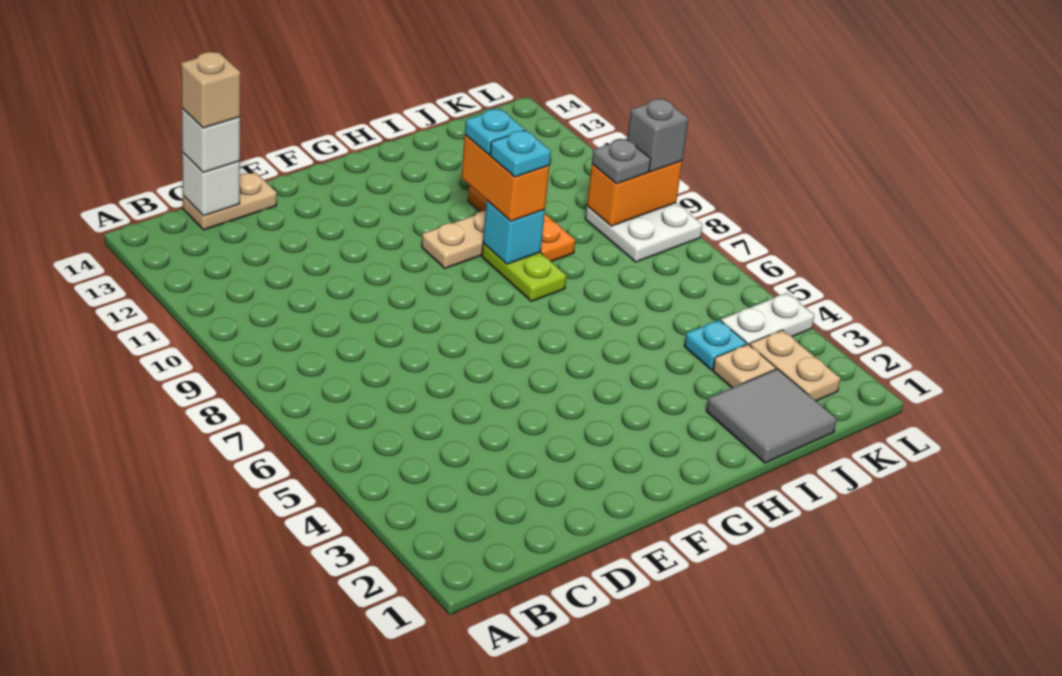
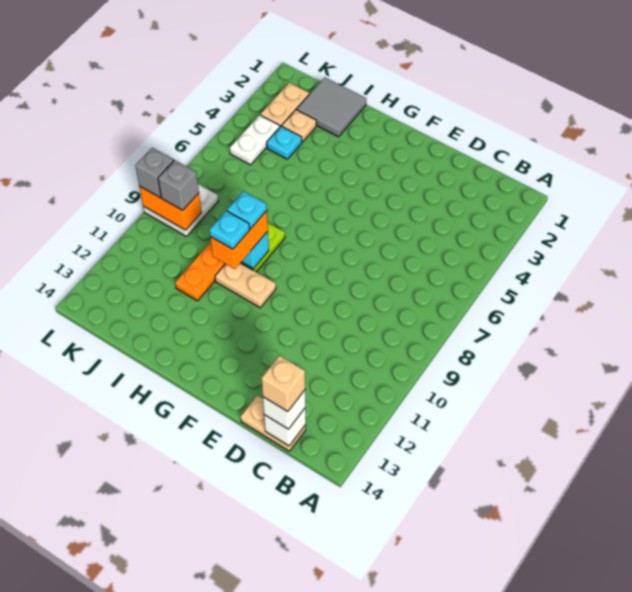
white 1x2 plate [721,293,814,345] -> white 1x2 plate turned to [230,115,280,165]
grey 1x1 plate [592,139,651,184] -> grey 1x1 brick [158,160,199,210]

